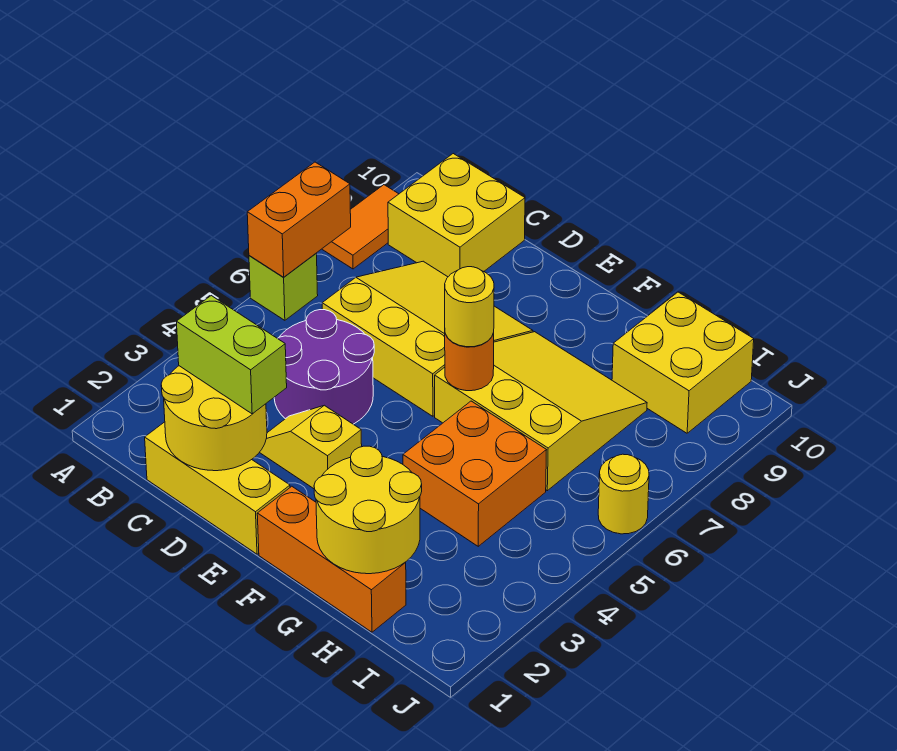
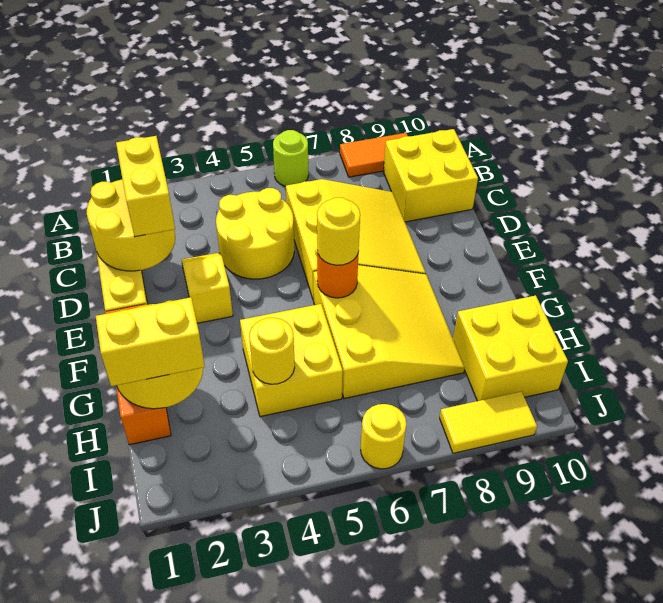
lime 1x1 brick [249,254,318,320] -> lime 1x1 round brick [273,130,308,186]
orange 1x2 brick [247,162,351,277] -> none
lime 1x2 brick [177,296,287,414] -> yellow 1x2 brick [116,136,175,237]
purple 2x2 round brick [274,310,374,424] -> yellow 2x2 round brick [216,188,294,279]
orange 2x2 brick [403,401,546,546] -> yellow 2x2 brick [240,304,343,417]
none -> yellow 1x2 brick [96,297,205,386]
none -> yellow 1x1 round brick [249,318,295,384]
none -> yellow 1x2 tile [440,391,537,453]

